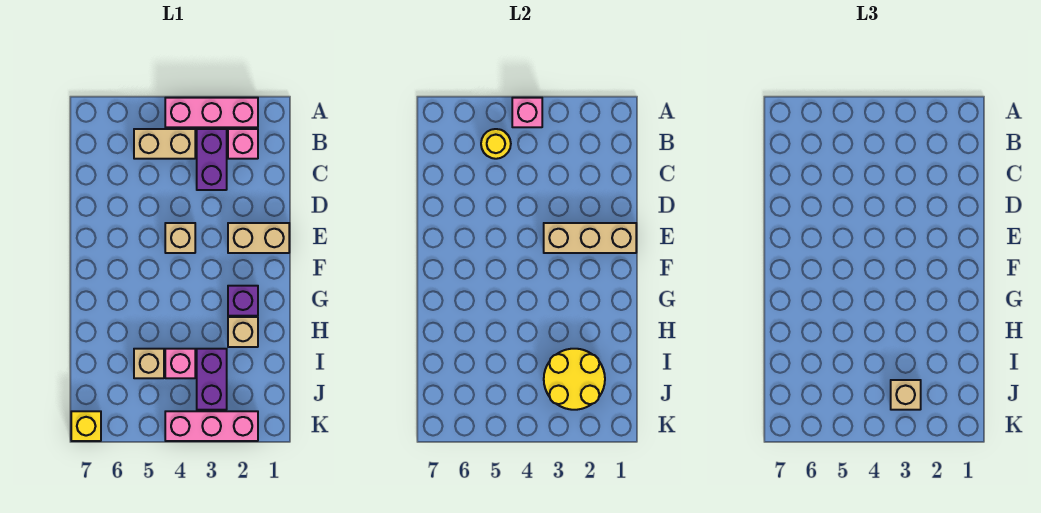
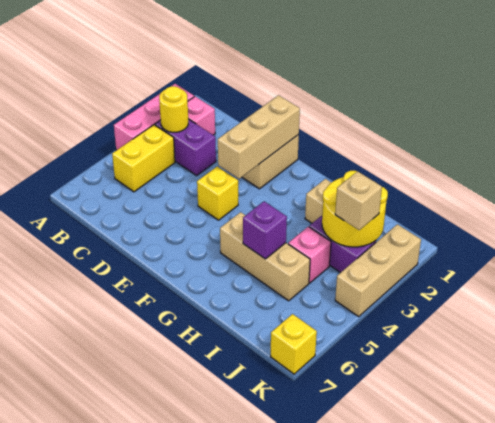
pink 1x1 brick [512,98,542,127] -> none
tan 1x2 brick [134,129,195,159] -> yellow 1x2 brick [112,125,175,192]
yellow 1x1 round brick [481,129,511,159] -> yellow 1x1 round brick moved to [159,86,188,132]
tan 1x1 brick [165,223,195,253] -> yellow 1x1 brick [197,166,238,220]
purple 1x1 brick [228,286,258,316] -> purple 1x1 brick moved to [243,201,287,259]
tan 1x1 brick [134,349,164,378] -> tan 1x3 brick [220,212,310,301]
pink 1x3 brick [165,411,258,441] -> tan 1x3 brick [335,224,421,316]

